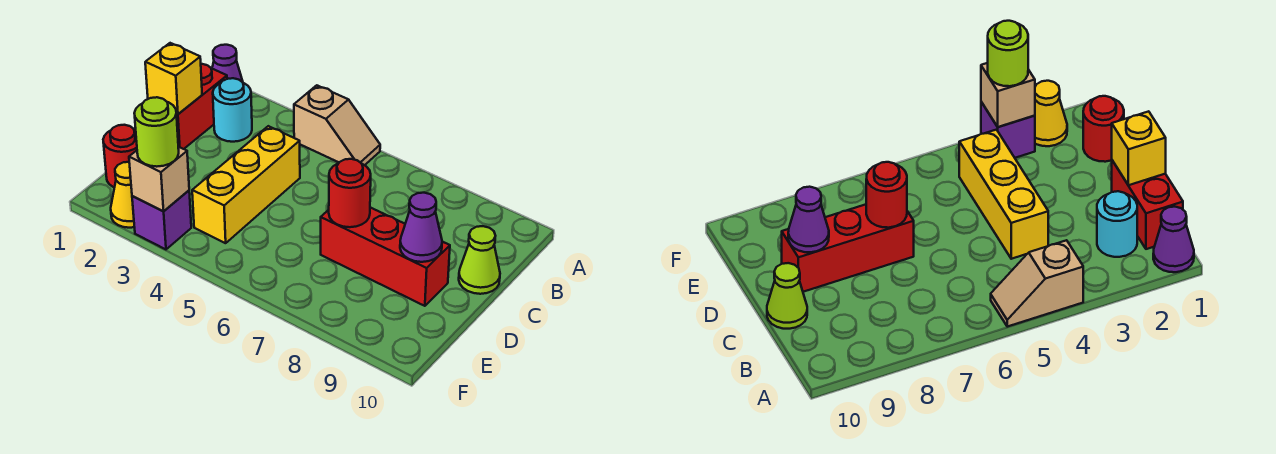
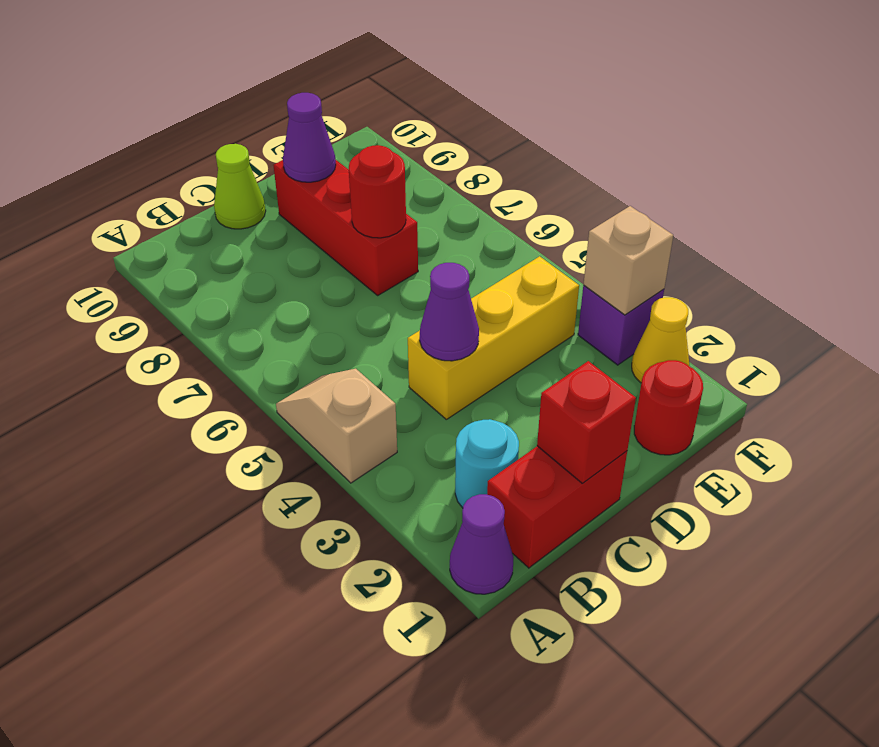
yellow 1x1 brick [145,43,202,114] -> red 1x1 brick [537,361,636,484]
none -> purple 1x1 cone [420,263,479,361]
lime 1x1 round brick [134,97,179,167] -> none

